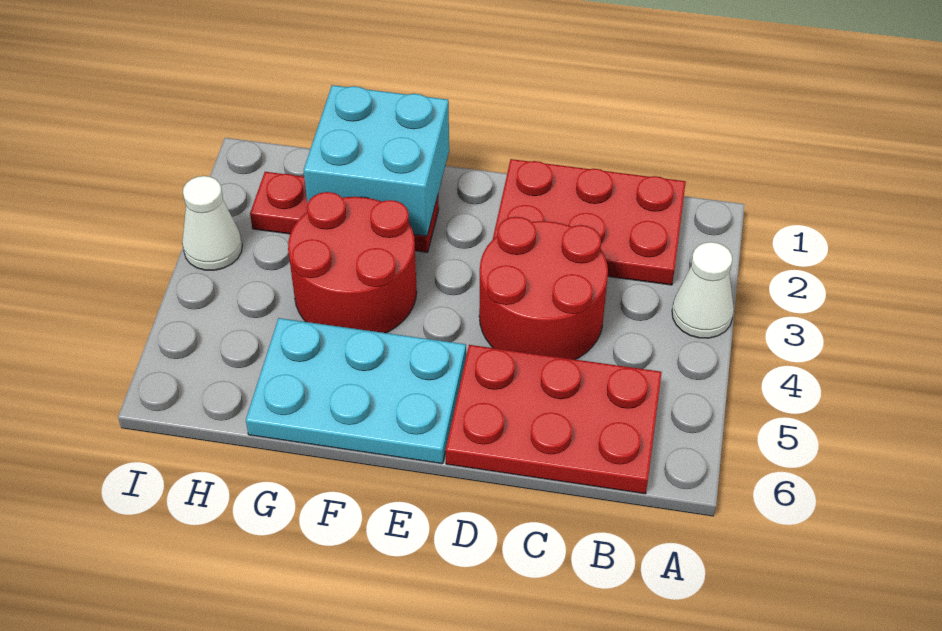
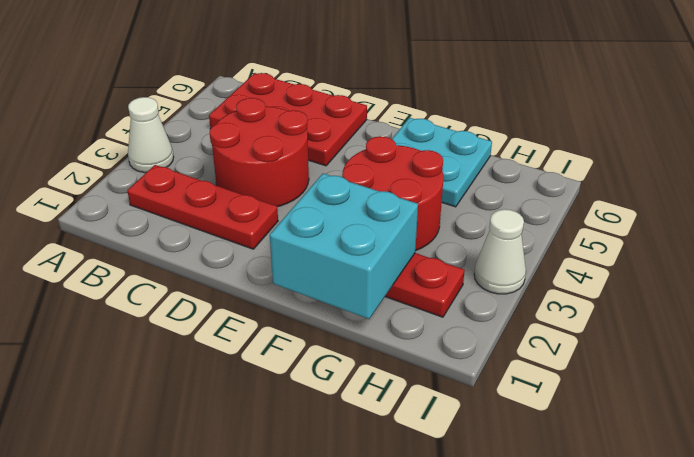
red 2x3 plate [493,159,686,285] -> red 1x3 plate [127,165,278,249]
cyan 2x3 plate [246,318,466,464] -> cyan 2x2 plate [392,118,492,207]

